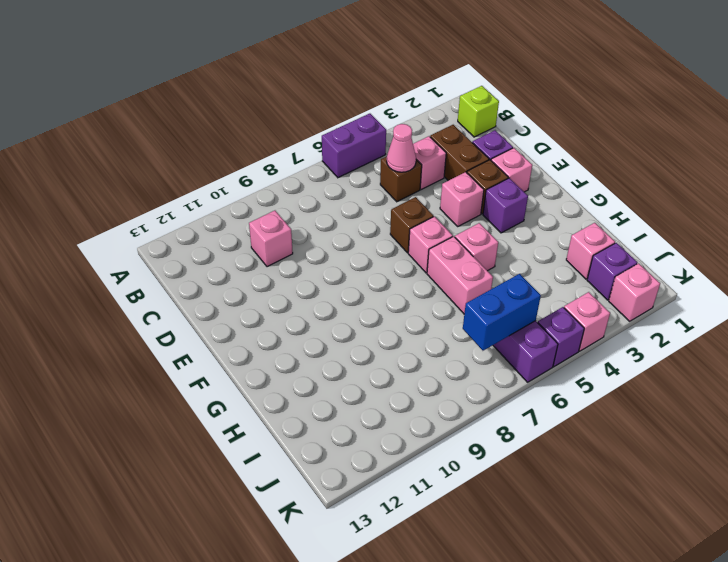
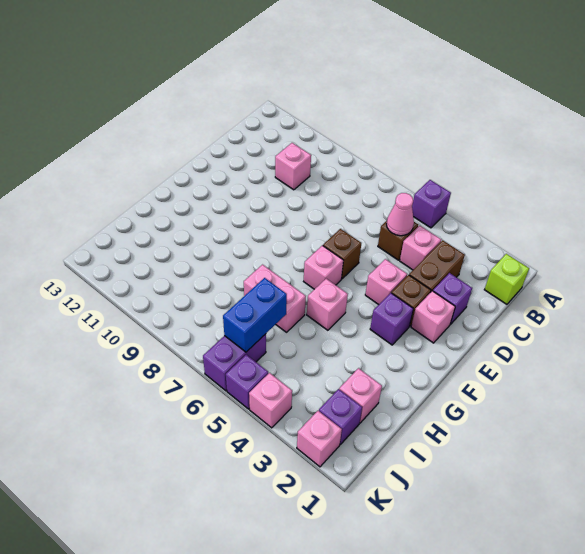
purple 1x2 brick [322,114,386,178] -> purple 1x1 brick [412,180,451,228]
pink 1x2 brick [427,236,493,314] -> pink 1x2 brick turned to [244,265,306,332]
blue 1x2 brick [463,274,541,351] -> blue 1x2 brick turned to [223,278,287,352]

